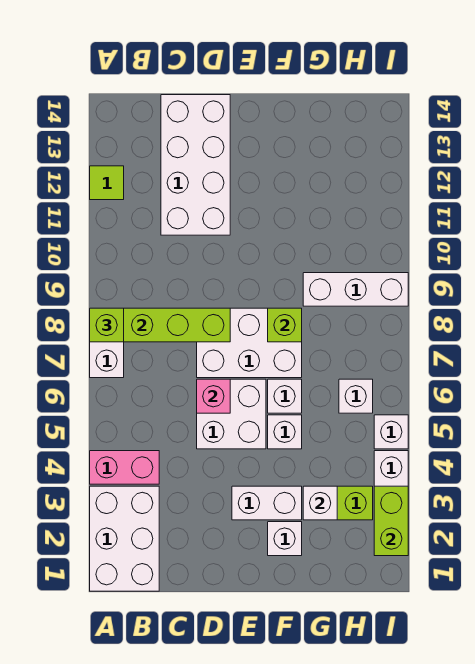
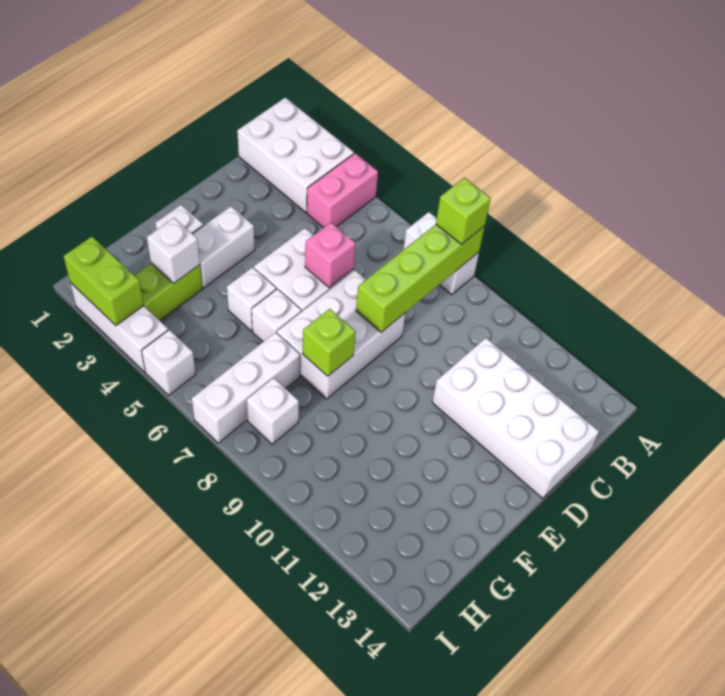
lime 1x1 tile [90,166,124,200] -> none
white 1x3 brick [303,273,408,306] -> white 1x3 brick moved to [192,332,300,443]
white 1x1 brick [339,379,373,413] -> white 1x1 brick moved to [247,378,299,444]

